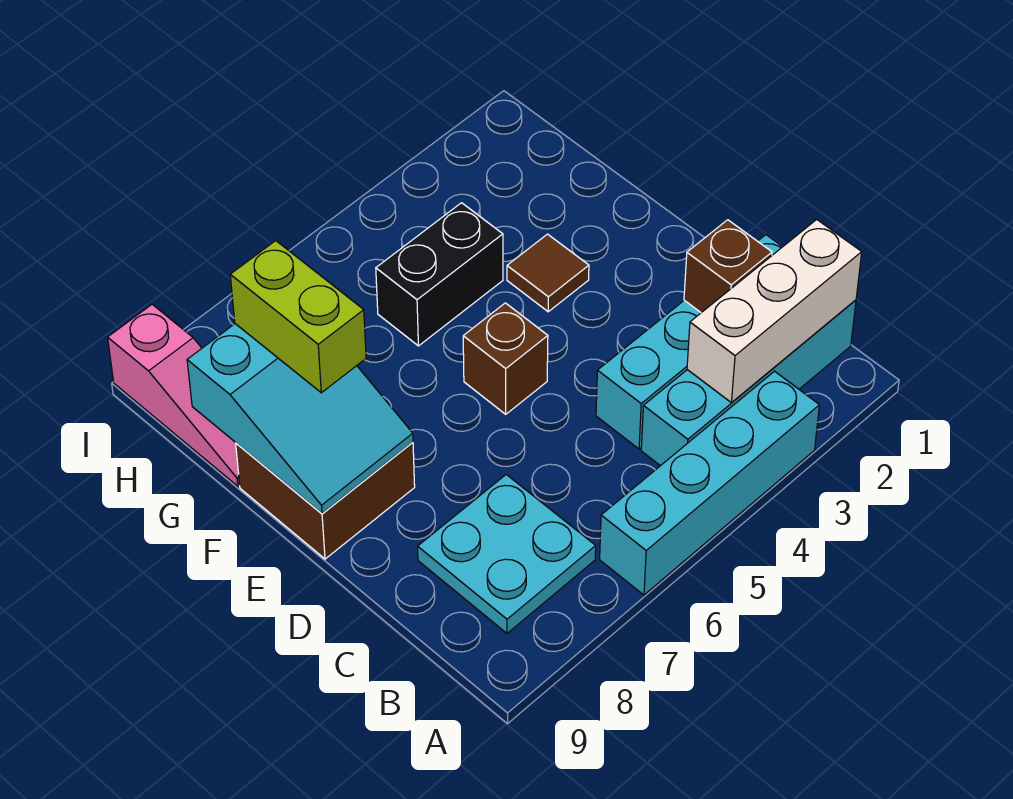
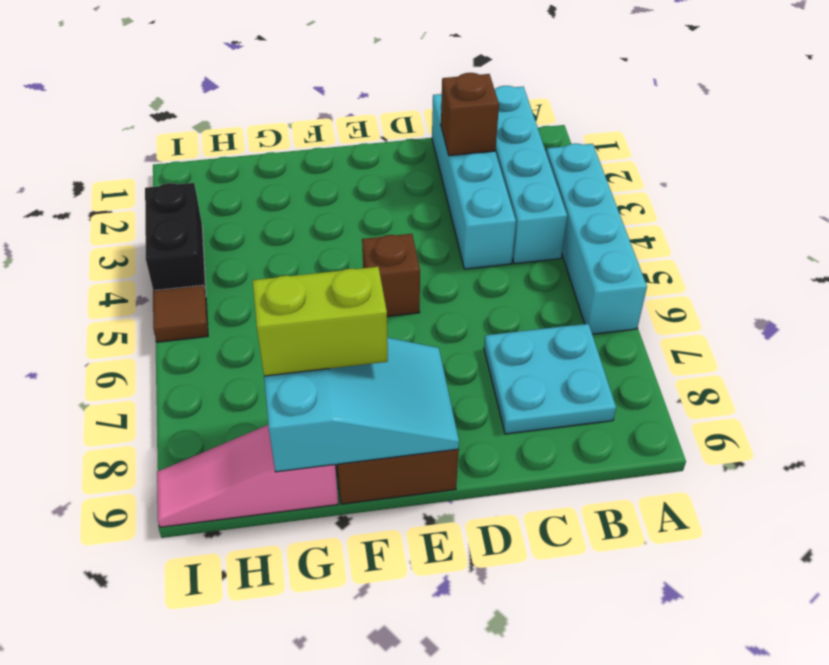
white 1x3 brick [687,220,862,403] -> none
brown 1x1 tile [507,234,589,312] -> brown 1x1 tile moved to [153,285,208,342]
black 1x2 brick [376,203,503,346] -> black 1x2 brick moved to [145,183,206,295]
pink 1x3 slope [108,304,240,486] -> pink 1x3 slope turned to [157,425,338,527]

